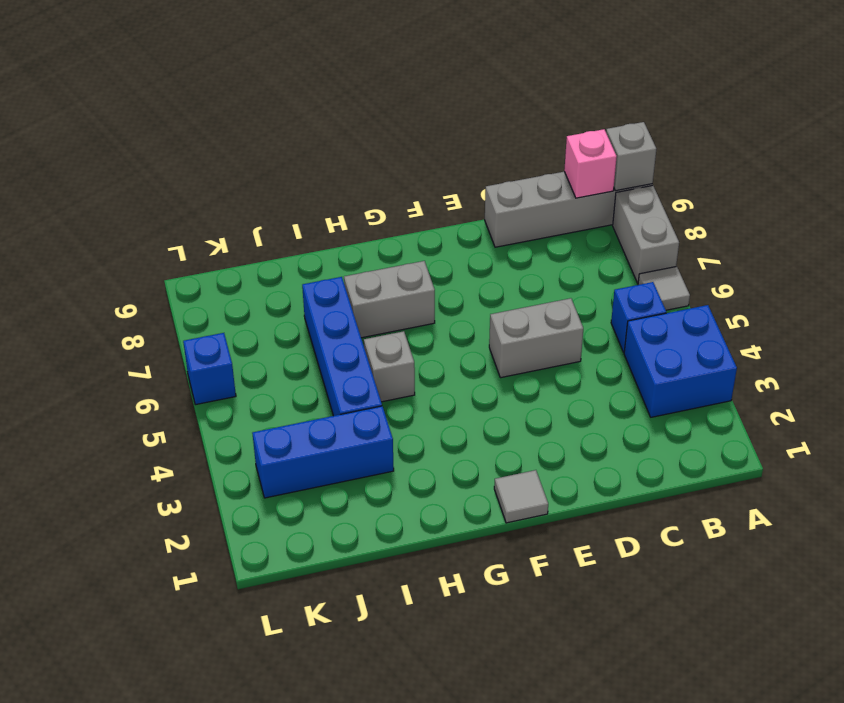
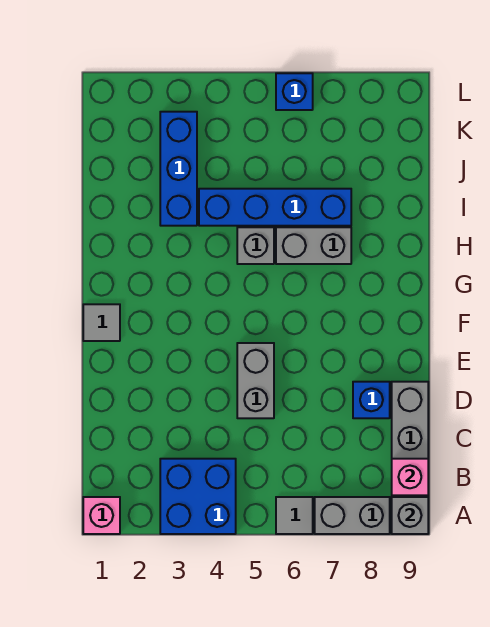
none -> pink 1x1 brick [83,497,120,534]
blue 1x1 brick [611,282,666,352] -> blue 1x1 brick moved to [353,382,390,418]
grey 1x2 brick [344,261,435,338] -> grey 1x2 brick turned to [276,227,351,264]

